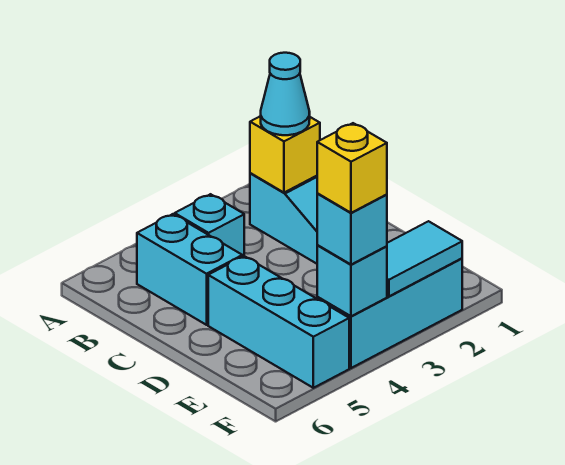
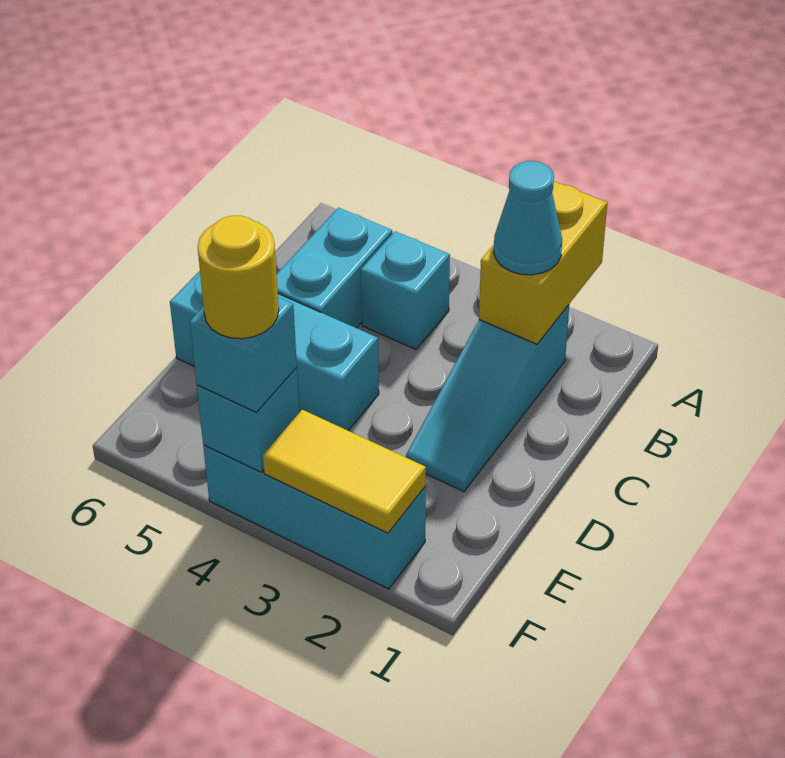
yellow 1x1 brick [250,116,320,193] -> yellow 1x2 brick [479,181,607,344]
cyan 1x3 brick [208,256,349,388] -> cyan 1x3 brick turned to [170,271,379,430]
cyan 1x2 tile [387,221,462,296] -> yellow 1x2 tile [263,410,426,533]
yellow 1x1 brick [317,123,387,213] -> yellow 1x1 round brick [198,216,279,339]

